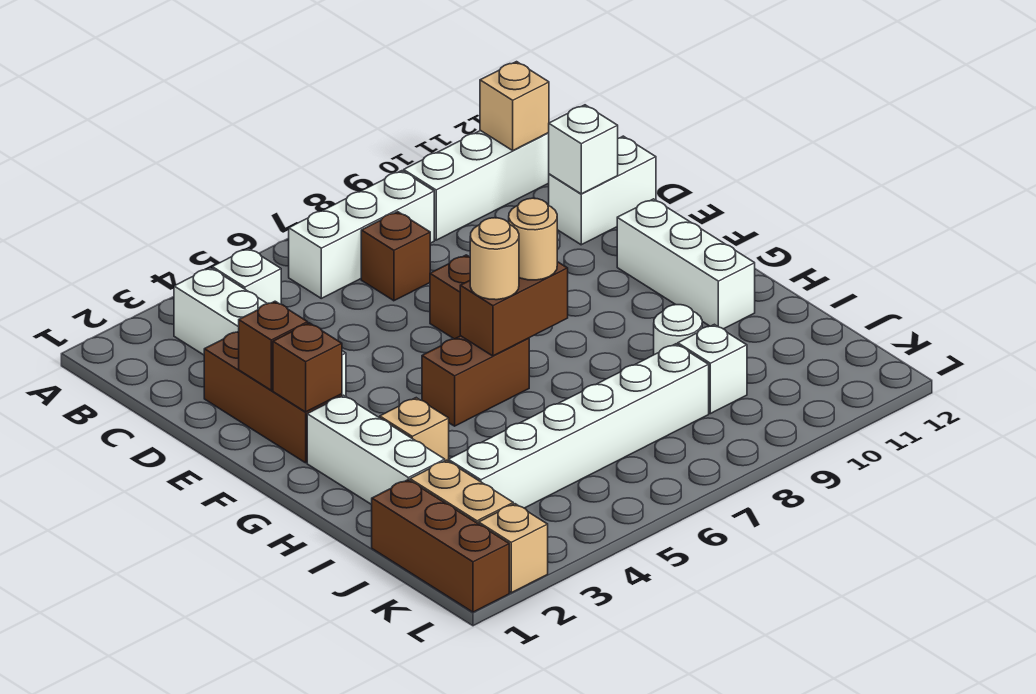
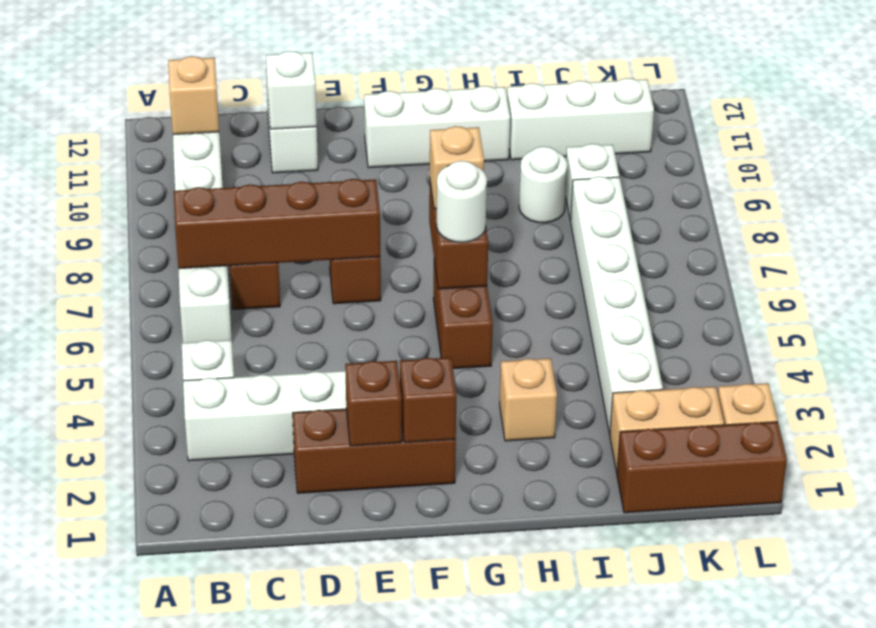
none -> brown 1x4 brick [174,179,380,269]
white 1x3 brick [307,395,445,505] -> white 1x3 brick moved to [507,78,654,160]
tan 1x1 round brick [470,218,519,300] -> white 1x1 round brick [437,161,487,242]
tan 1x1 round brick [509,198,557,280] -> tan 1x1 brick [430,126,484,209]

